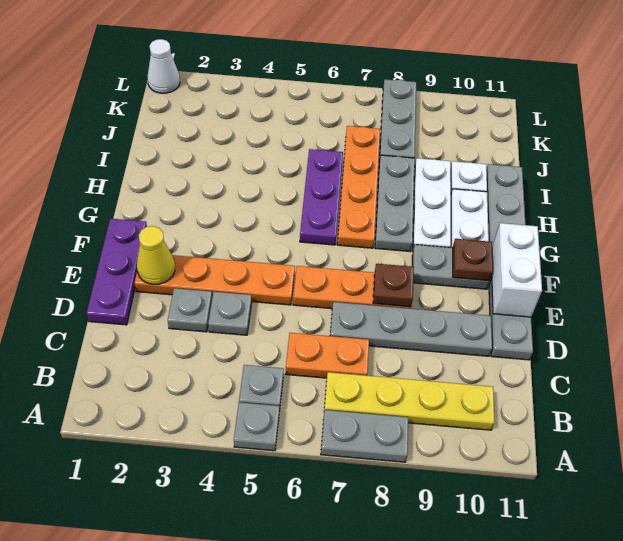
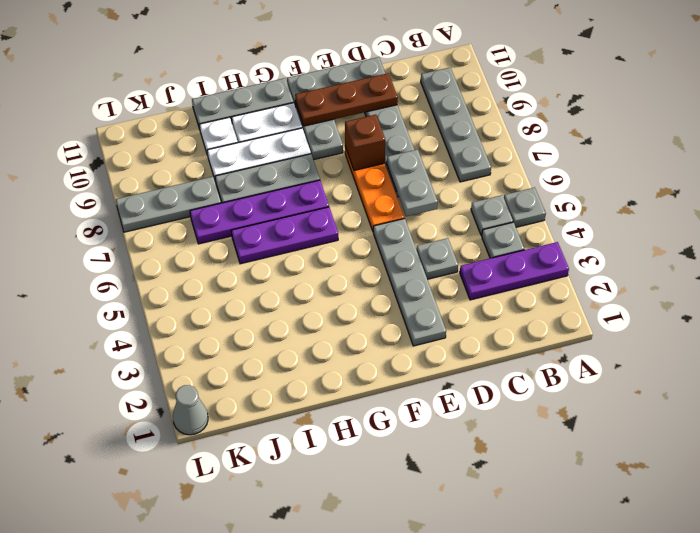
grey 1x2 plate [321,410,408,462] -> grey 1x2 plate moved to [387,150,438,216]
yellow 1x4 plate [324,372,494,430] -> grey 1x4 plate [421,68,491,182]
orange 1x2 plate [286,333,369,378] -> none
purple 1x3 plate [87,219,147,325] -> purple 1x3 plate moved to [460,242,569,300]
grey 1x1 plate [168,288,212,332] -> grey 1x1 plate moved to [482,222,524,258]
orange 1x4 plate [134,255,295,305] -> grey 1x4 plate [373,218,446,346]
yellow 1x1 cone [137,226,175,284] -> none
brown 1x1 plate [373,264,414,307] -> brown 1x1 brick [345,115,385,170]
white 1x2 brick [492,223,542,317] -> none
brown 1x1 plate [452,239,493,281] -> brown 1x3 plate [295,73,398,126]
orange 1x4 plate [337,126,380,248] -> purple 1x4 plate [190,180,329,244]
white 1x1 cone [148,39,180,93] -> grey 1x1 cone [173,385,208,435]

